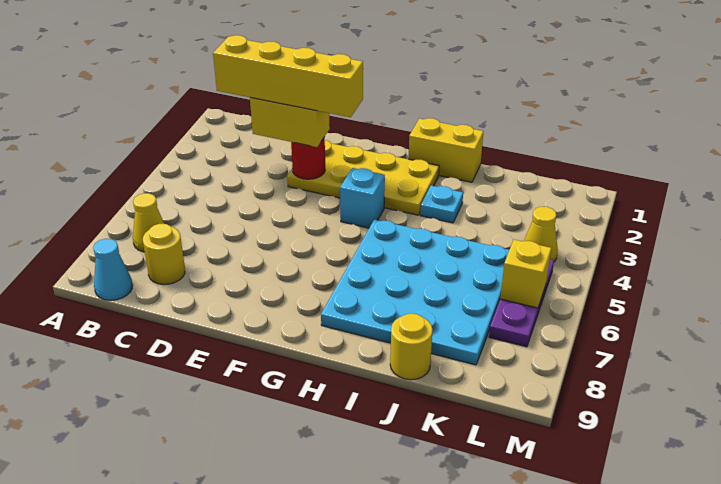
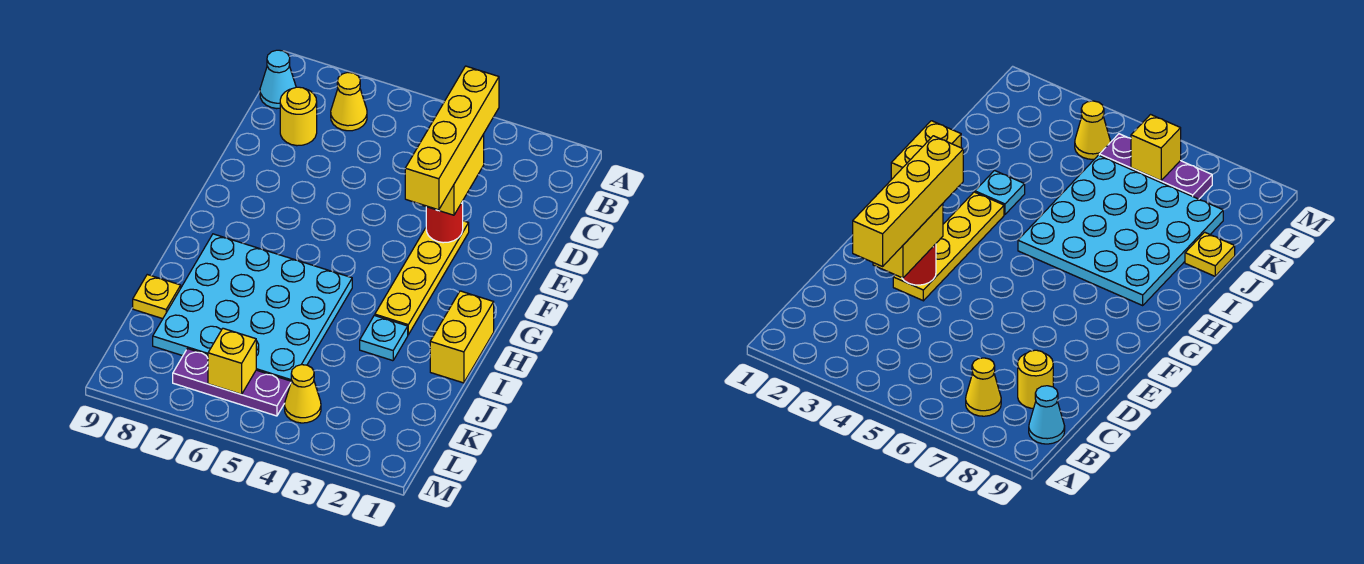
yellow 2x4 plate [287,140,439,215] -> yellow 1x4 plate [375,221,469,335]
cyan 1x1 brick [340,168,385,228] -> none
yellow 1x1 round brick [390,314,433,380] -> yellow 1x1 plate [133,275,181,319]

